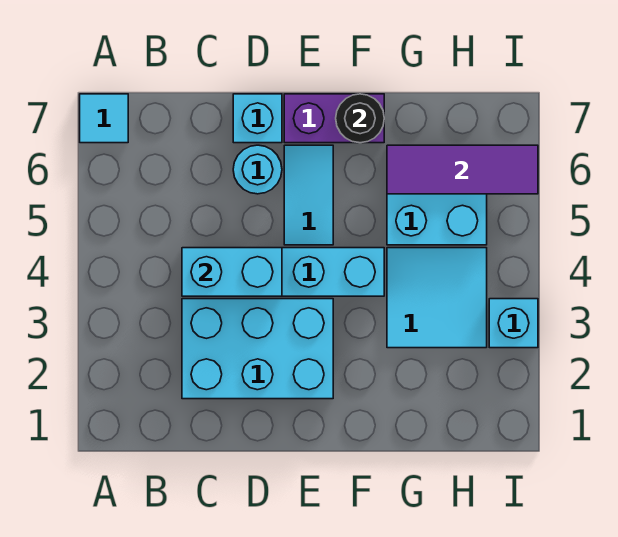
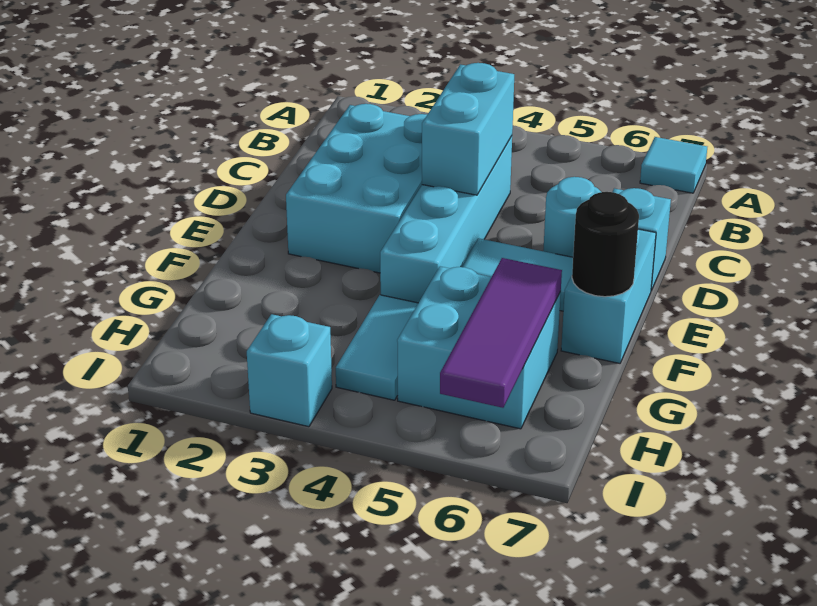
purple 1x2 brick [284,94,384,143] -> cyan 1x2 brick [561,229,656,363]
cyan 2x2 tile [387,248,487,348] -> cyan 1x2 tile [336,295,418,400]

